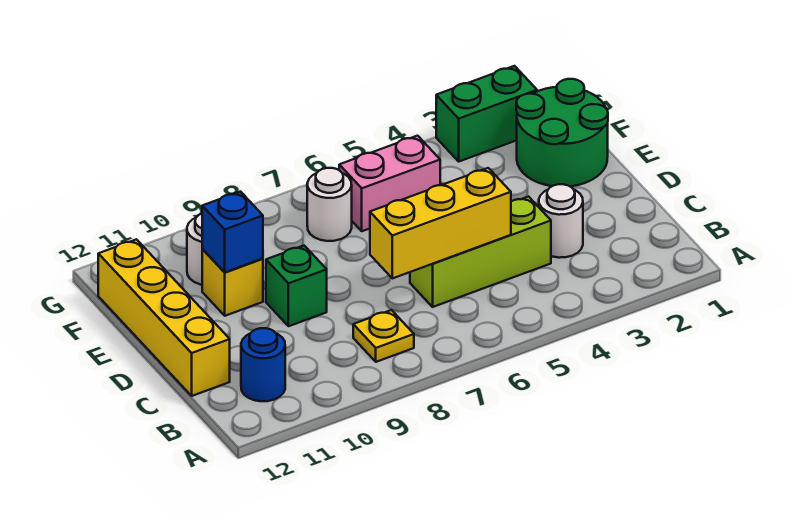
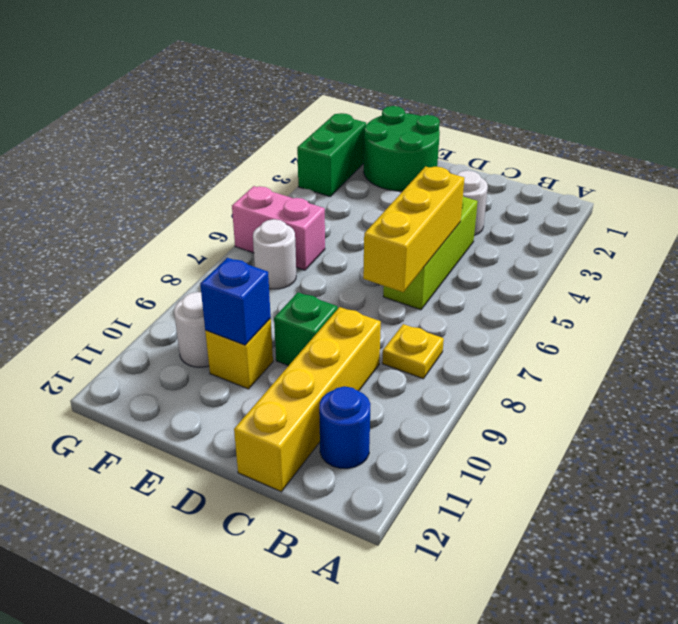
yellow 1x4 brick [98,239,230,396] -> yellow 1x4 brick turned to [234,307,381,492]
pink 1x2 brick [339,136,440,231] -> pink 1x2 brick turned to [232,186,325,270]

